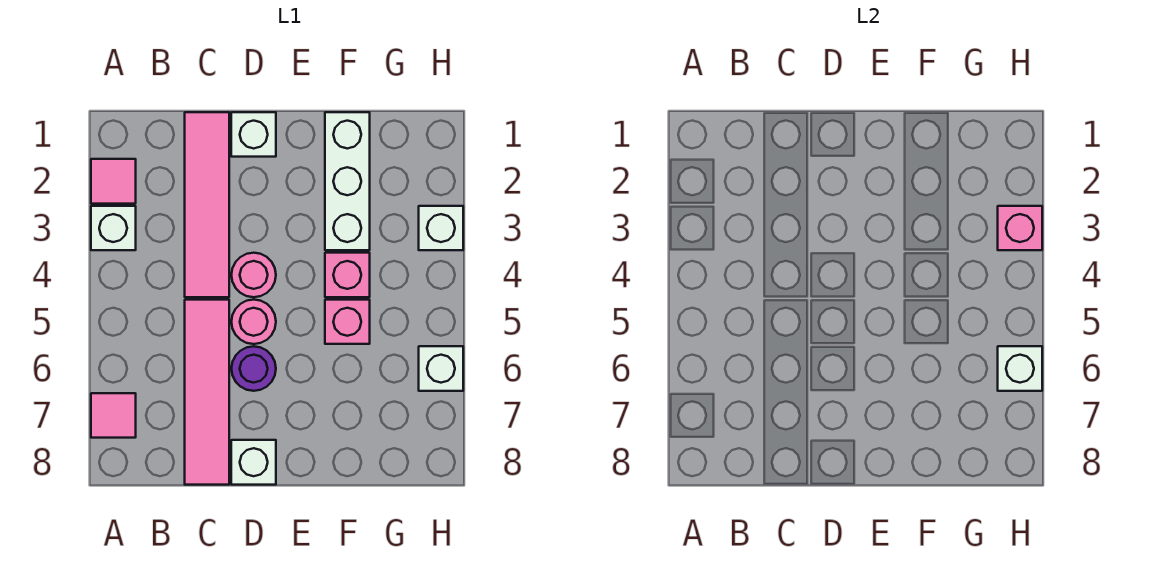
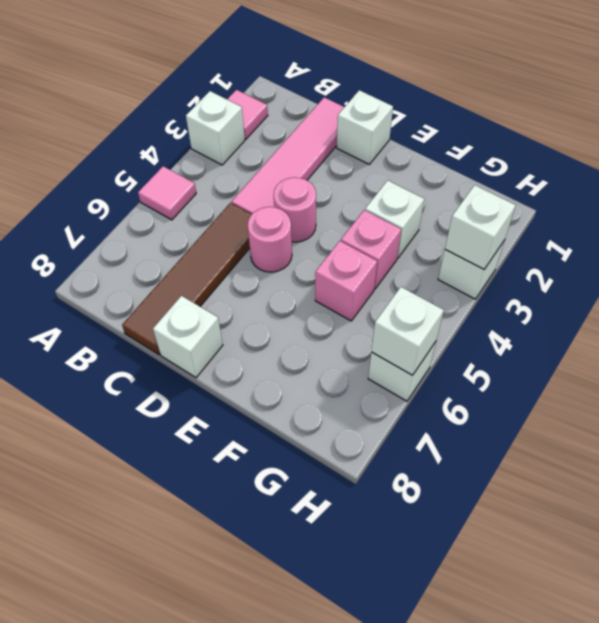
pink 1x1 tile [91,393,136,438] -> pink 1x1 tile moved to [138,166,196,220]
pink 1x4 tile [185,300,229,485] -> brown 1x4 tile [122,203,252,355]
purple 1x1 round brick [231,346,276,391] -> none
white 1x3 brick [325,112,370,250] -> white 1x1 brick [365,180,424,258]
pink 1x1 brick [998,206,1042,250] -> white 1x1 brick [445,185,516,269]

